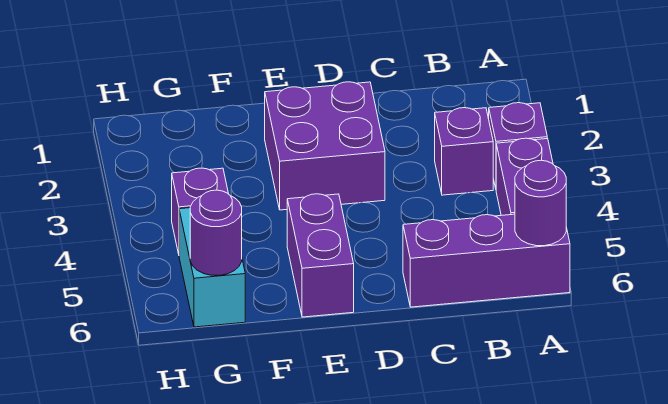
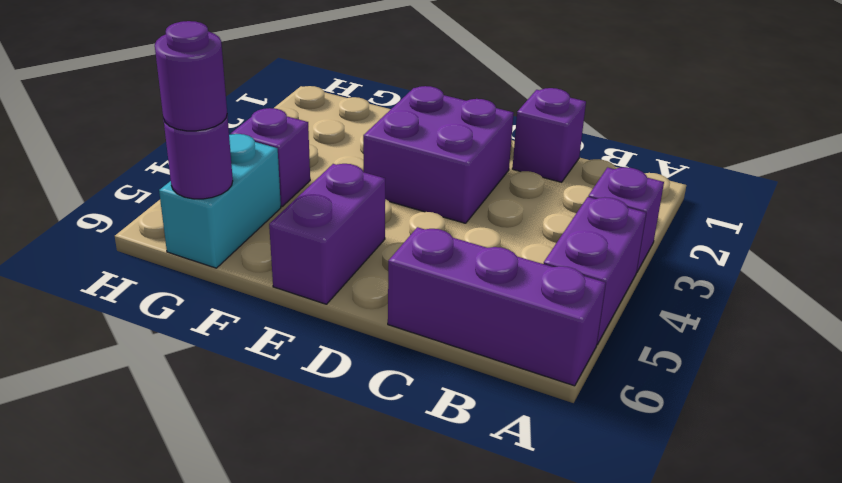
purple 1x1 round brick [515,160,566,246] -> purple 1x1 round brick moved to [155,21,227,131]
purple 1x1 brick [435,108,493,195] -> purple 1x1 brick moved to [512,88,586,182]

